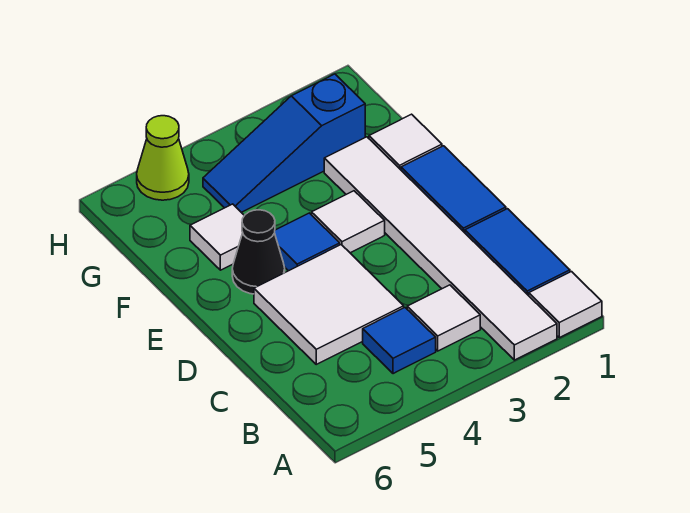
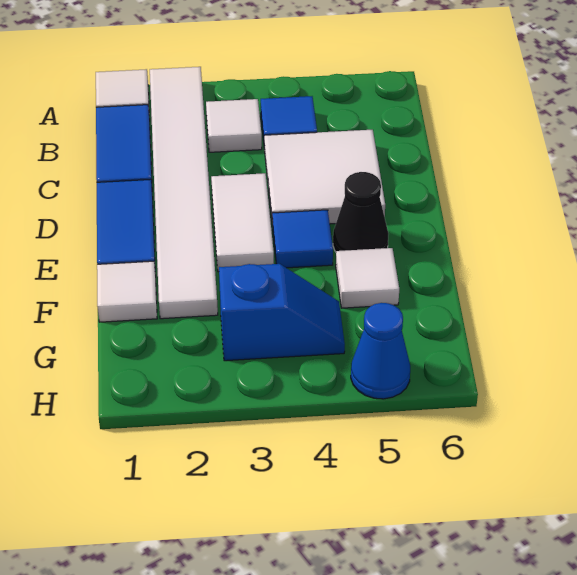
white 1x1 tile [312,191,385,253] -> white 1x2 tile [211,173,274,272]
blue 1x3 slope [203,74,365,212] -> blue 1x2 slope [219,264,345,361]
lime 1x1 cone [137,116,189,200] -> blue 1x1 cone [351,303,410,399]

